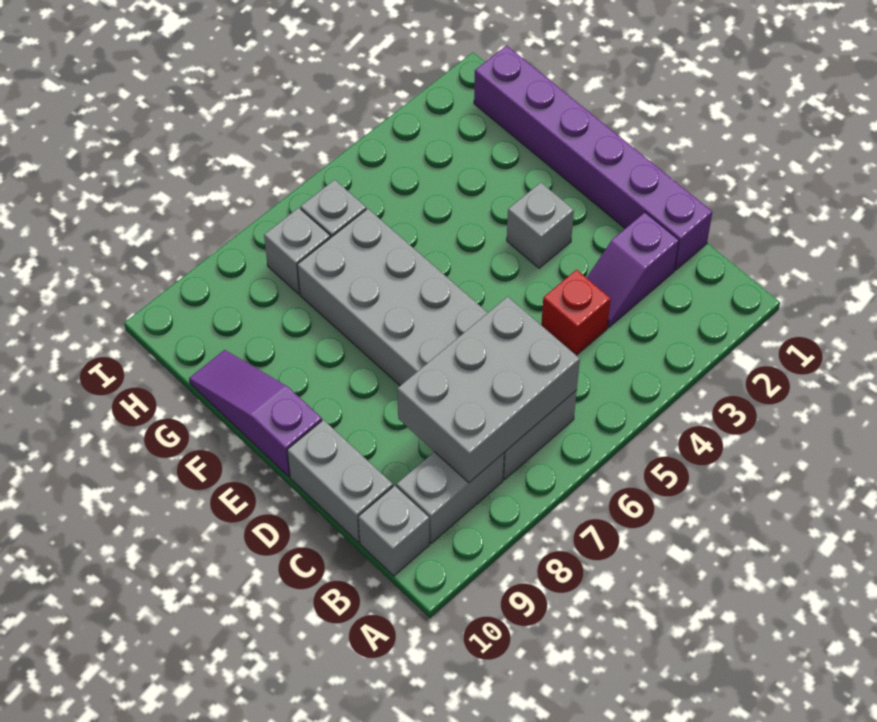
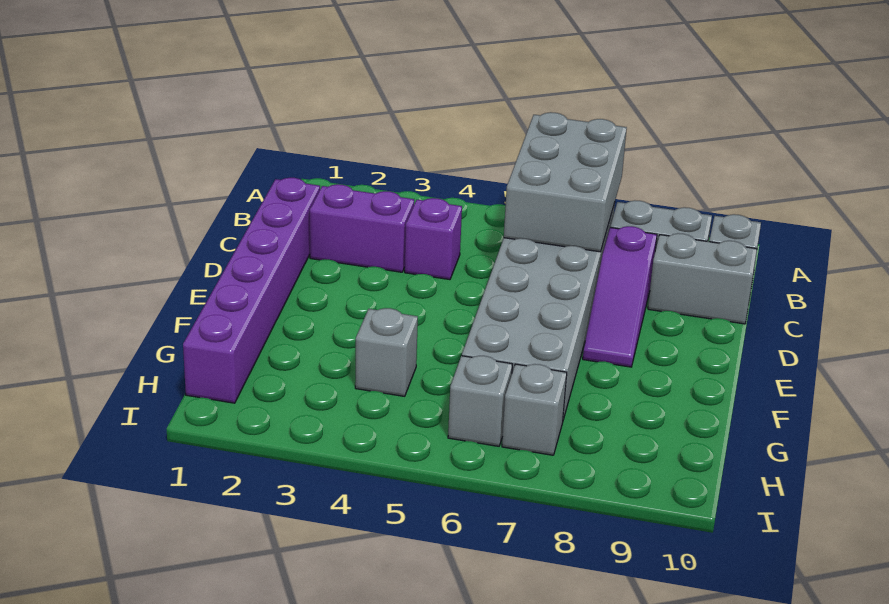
grey 2x3 brick [397,296,580,483] -> grey 2x3 brick turned to [504,112,627,252]
purple 1x2 slope [587,212,679,328] -> purple 1x2 brick [310,184,414,272]
red 1x1 brick [541,270,611,356] -> purple 1x1 brick [405,198,462,280]
grey 1x2 brick [287,420,393,542] -> grey 1x2 brick turned to [648,233,757,324]
grey 1x1 brick [507,182,574,268] -> grey 1x1 brick moved to [355,308,418,396]
purple 1x3 slope [189,350,322,477] -> purple 1x3 slope moved to [583,226,657,367]

